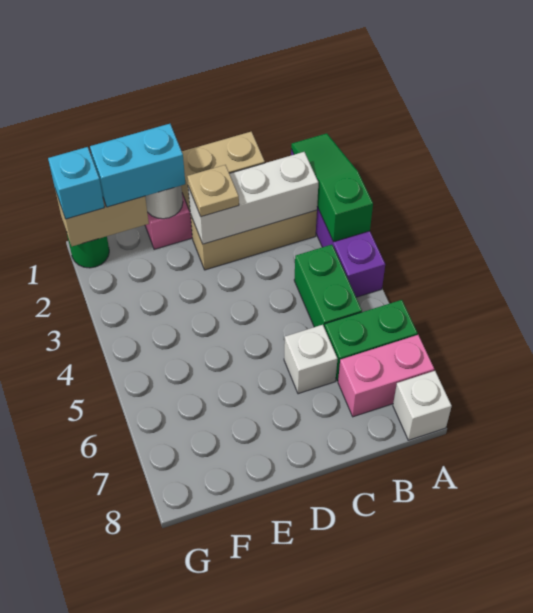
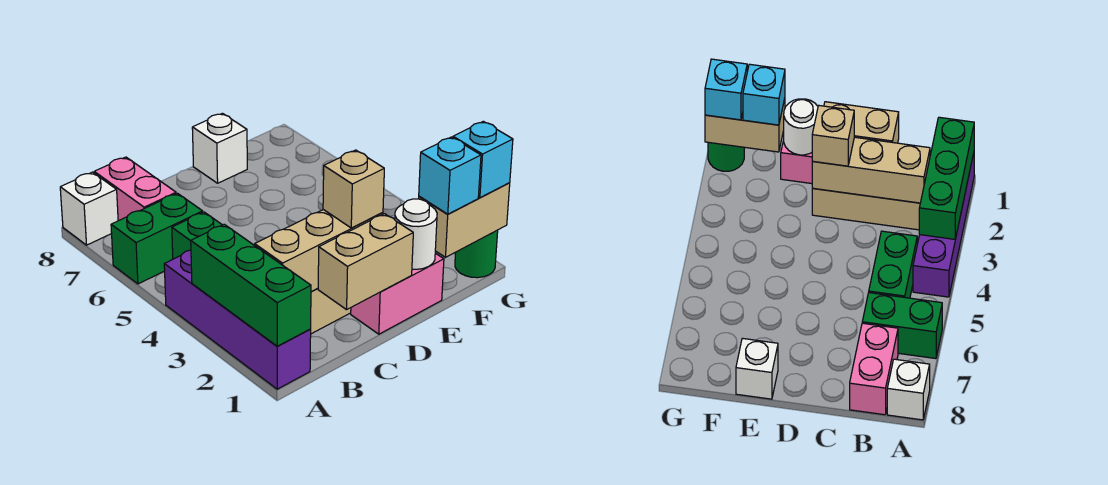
green 1x3 slope [291,133,373,242] -> green 1x3 brick [191,224,311,346]
pink 1x2 brick [338,335,434,417] -> pink 1x2 brick turned to [94,157,176,221]
white 1x3 brick [188,152,318,244] -> tan 1x3 brick [255,210,383,292]
white 1x1 brick [284,325,337,394] -> white 1x1 brick moved to [192,113,247,183]
tan 1x1 plate [187,165,239,217] -> tan 1x1 brick [323,150,384,228]
cyan 1x2 brick [90,124,185,207] -> cyan 1x1 brick [419,137,481,214]

